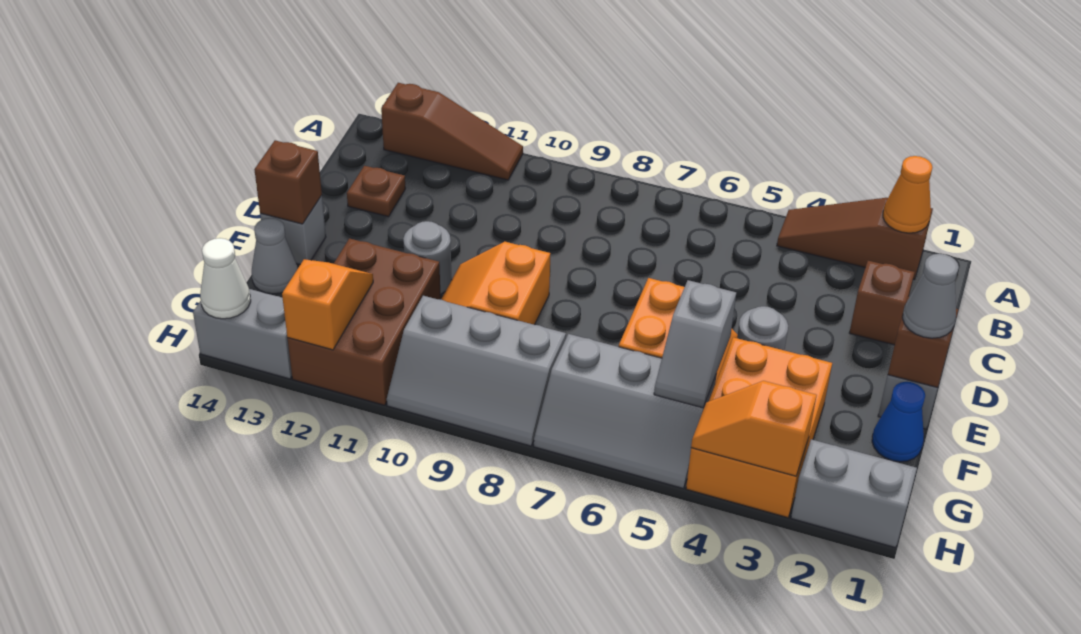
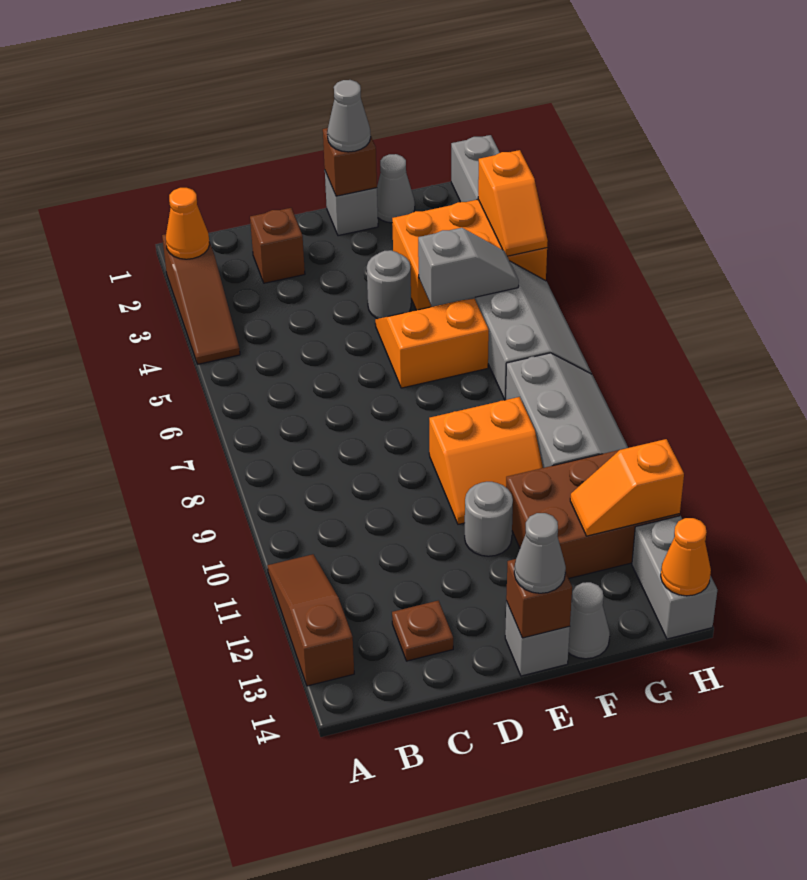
none -> grey 1x1 cone [514,513,566,593]
blue 1x1 cone [872,382,925,462] -> grey 1x1 cone [377,154,415,223]
white 1x1 cone [200,238,251,319] -> orange 1x1 cone [661,518,711,596]

